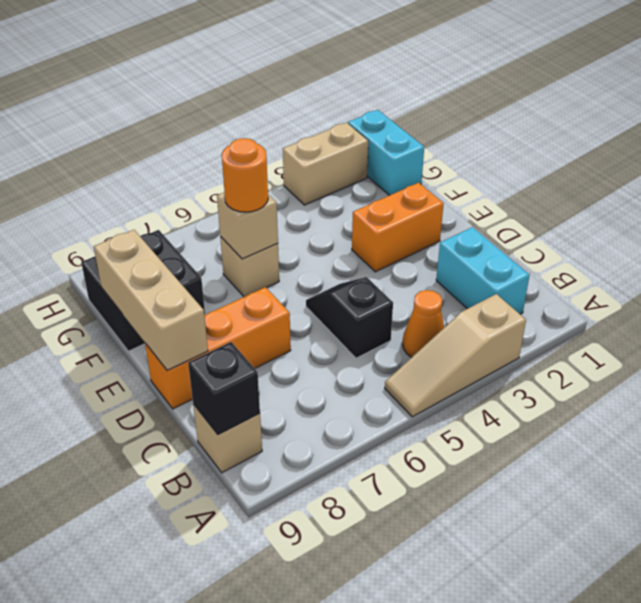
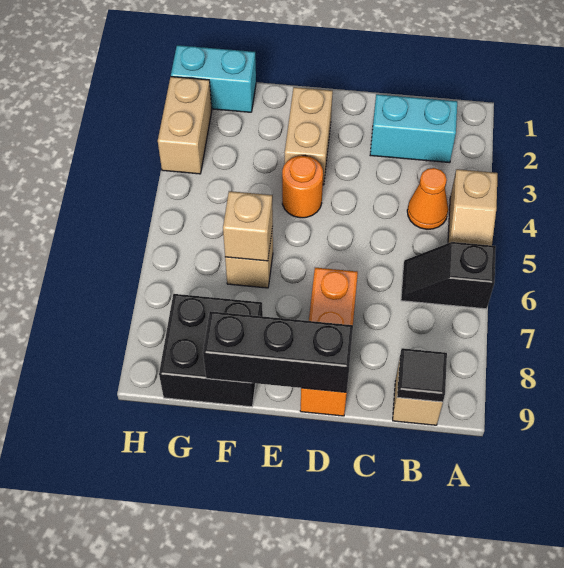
tan 1x3 slope [385,294,526,417] -> tan 1x2 slope [448,169,498,246]
black 1x1 brick [188,342,260,434] -> black 1x1 tile [397,348,447,402]
black 1x2 slope [306,277,393,358] -> black 1x2 slope moved to [401,242,496,309]
tan 1x3 brick [94,230,208,370] -> black 1x3 brick [203,311,353,392]
orange 1x2 brick [352,183,444,272] -> tan 1x2 brick [285,87,333,185]
orange 1x1 round brick [222,138,268,212] -> orange 1x1 round brick moved to [282,156,323,218]

